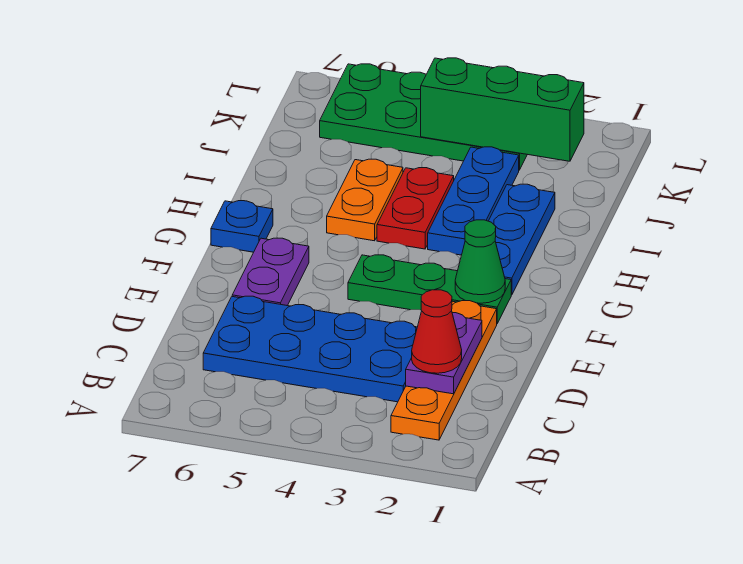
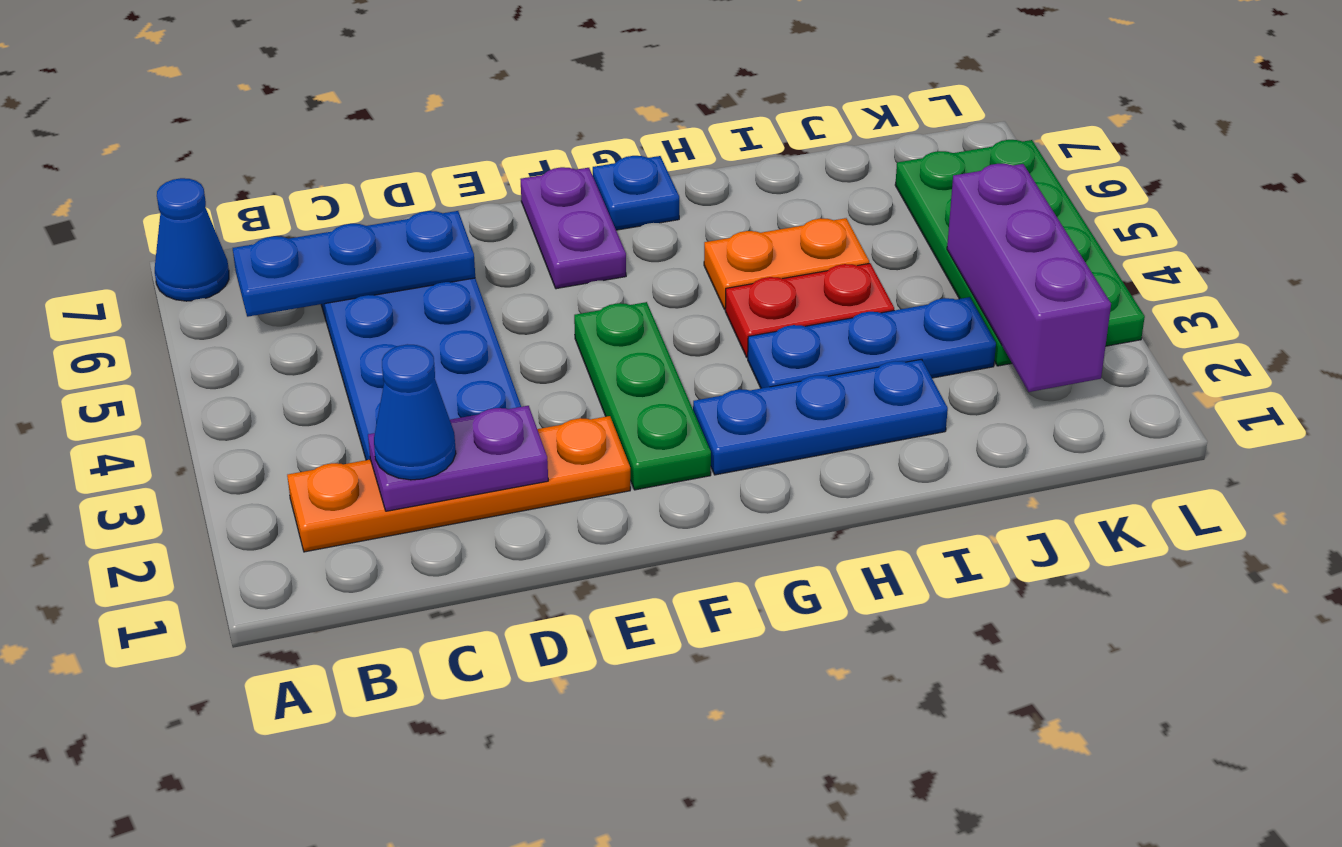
none -> blue 1x1 cone [155,178,229,301]
none -> blue 1x3 plate [233,211,475,317]
red 1x1 cone [412,290,462,373] -> blue 1x1 cone [374,344,456,480]
purple 1x2 plate [232,238,309,306] -> purple 1x2 plate turned to [521,167,626,289]
green 1x1 cone [455,220,505,303] -> none
green 1x3 brick [421,58,584,161] -> purple 1x3 brick [947,164,1111,392]

